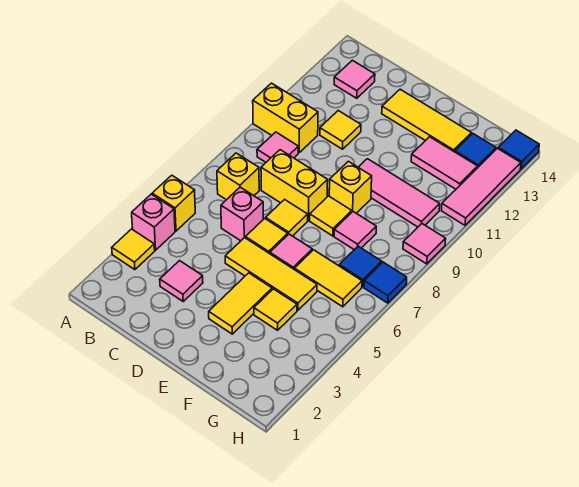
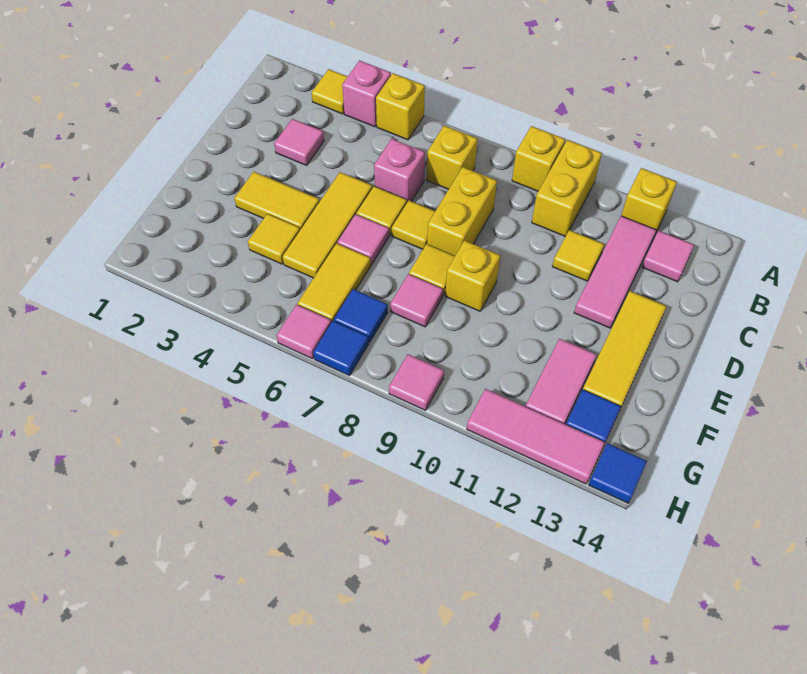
none -> yellow 1x1 brick [512,126,565,191]
none -> yellow 1x1 brick [621,168,677,234]
pink 1x1 tile [257,132,298,162] -> pink 1x1 tile moved to [276,305,331,359]
pink 1x3 tile [358,159,440,227] -> pink 1x3 tile moved to [574,216,656,328]

